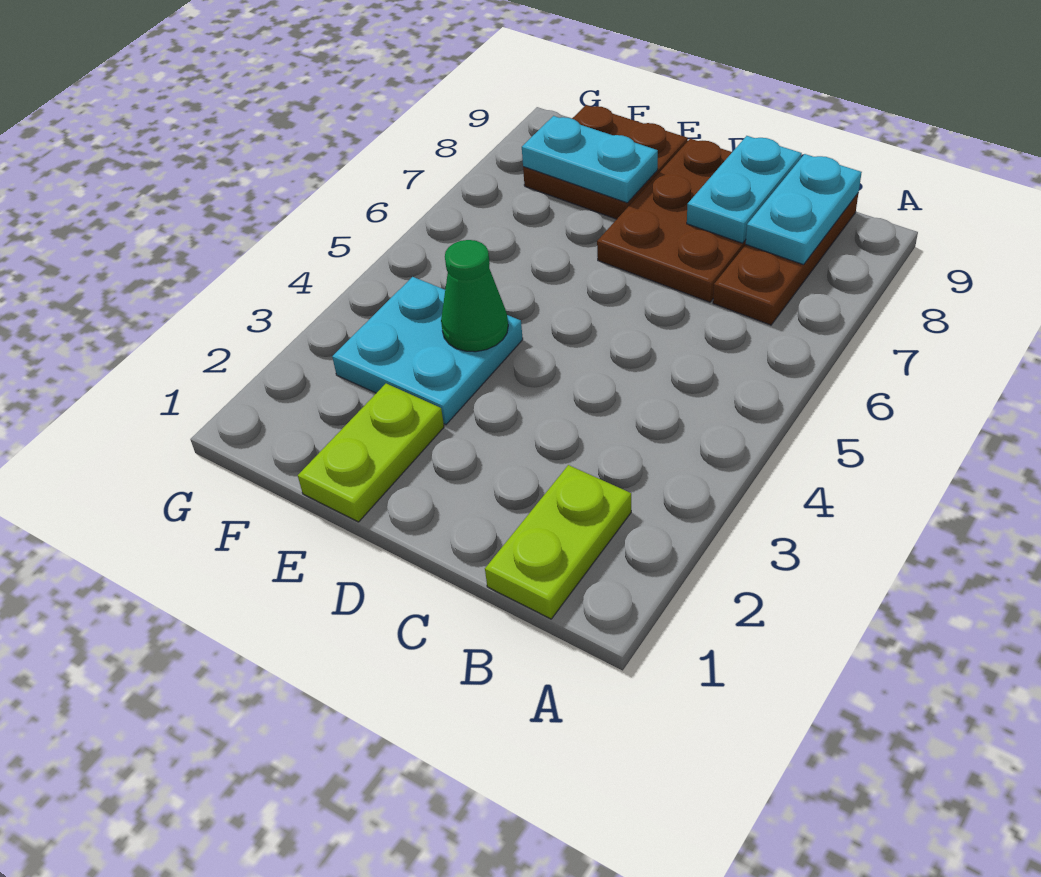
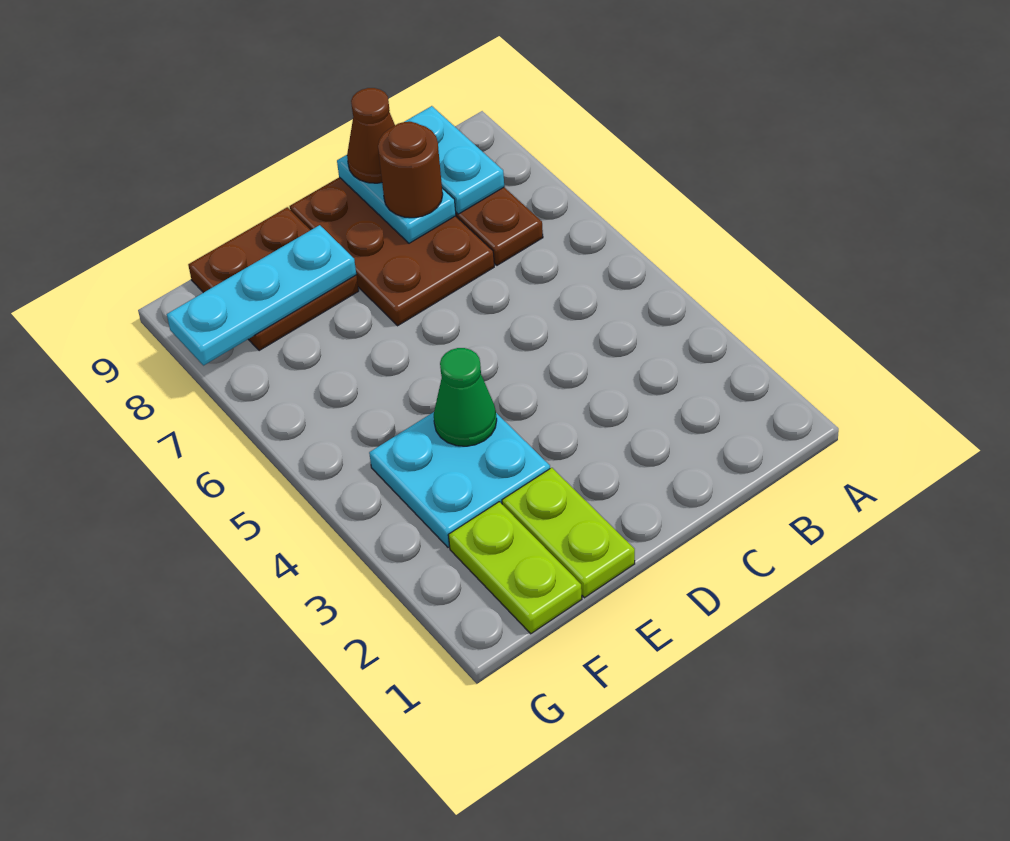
lime 1x2 plate [485,465,631,619] -> lime 1x2 plate moved to [448,502,582,634]
none -> brown 1x1 round brick [378,122,443,218]
none -> brown 1x1 cone [347,88,395,183]
cyan 1x2 plate [522,116,658,203] -> cyan 1x3 plate [167,225,356,366]

